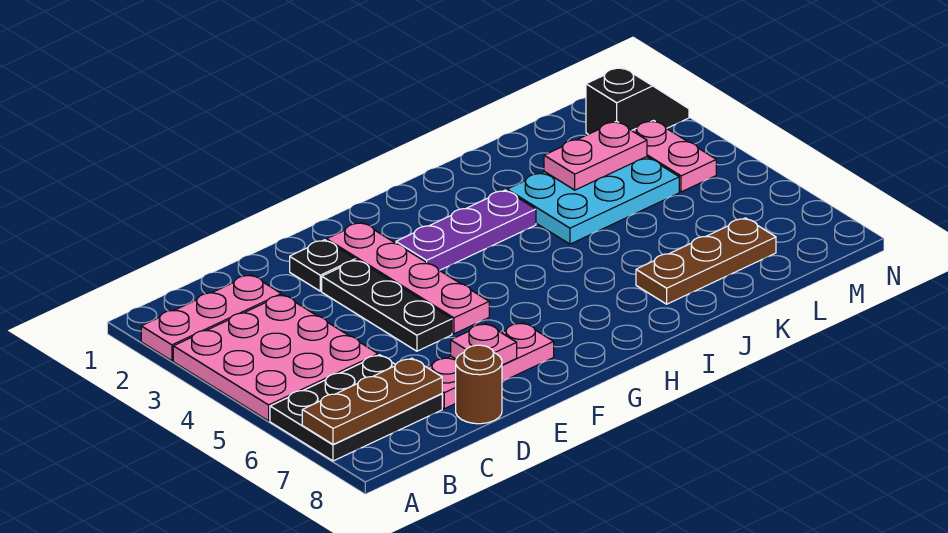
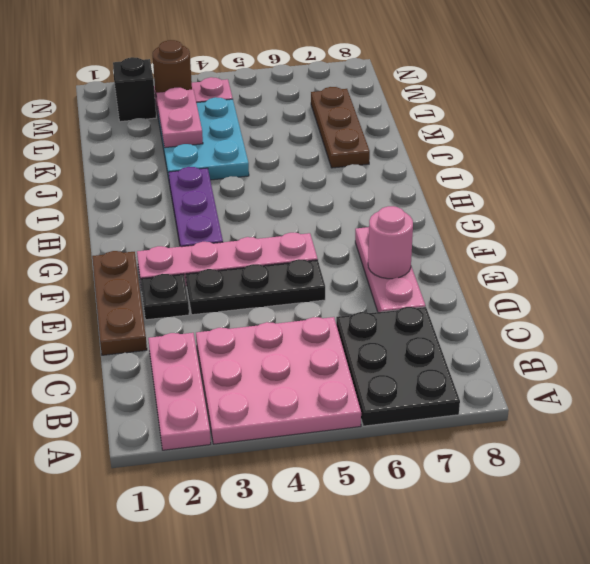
brown 1x3 plate [302,358,442,444] -> brown 1x3 plate moved to [92,251,147,355]
brown 1x1 round brick [456,345,502,424] -> brown 1x1 round brick moved to [153,40,192,97]
pink 1x1 plate [451,323,517,365] -> pink 1x1 round brick [368,206,413,279]

